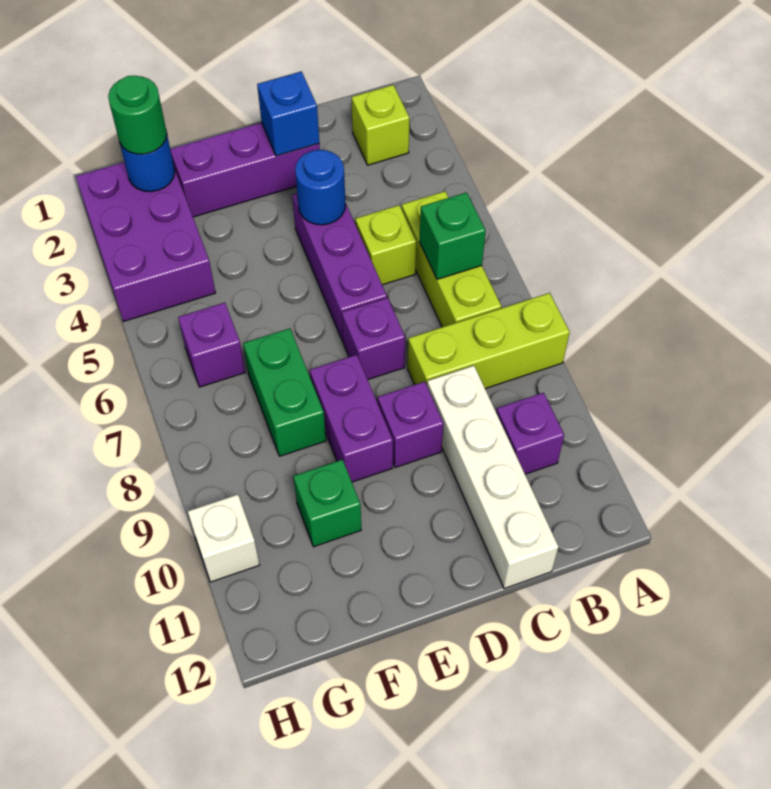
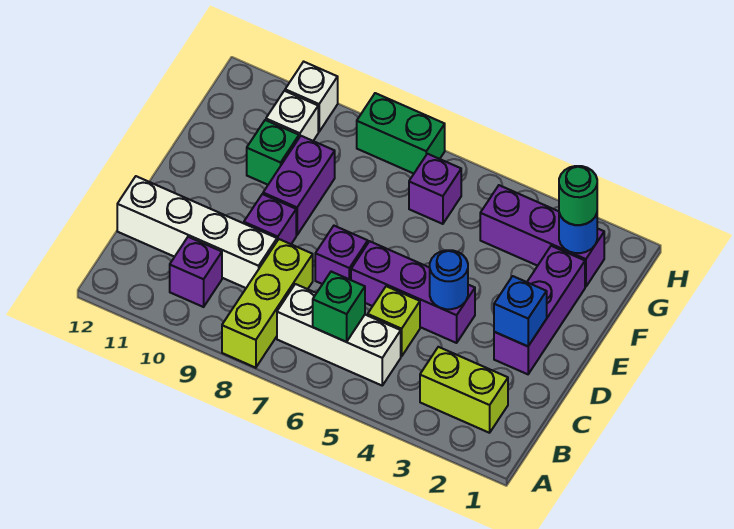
lime 1x1 brick [352,85,409,165] -> lime 1x2 brick [420,347,508,433]
lime 1x3 brick [402,191,501,327] -> white 1x3 brick [277,284,401,385]
purple 1x2 brick [310,355,393,482] -> purple 1x2 brick turned to [263,136,335,235]
green 1x2 brick [243,328,326,456] -> green 1x2 brick moved to [357,93,445,174]
purple 2x3 brick [76,162,215,321] -> purple 1x3 brick [480,185,604,287]
none -> white 1x1 brick [266,91,318,141]

